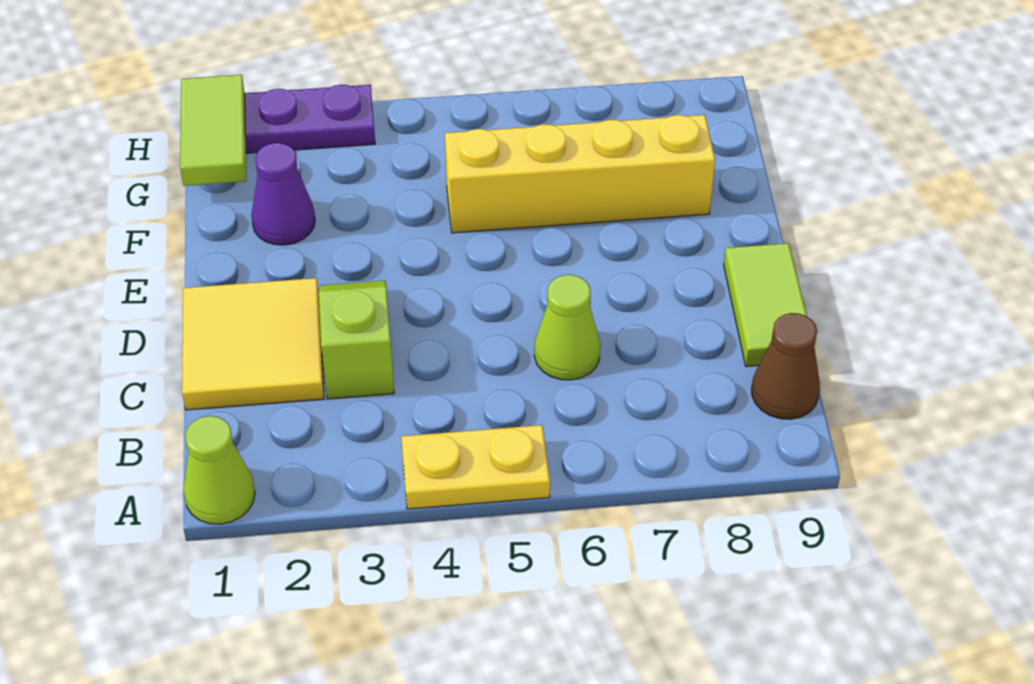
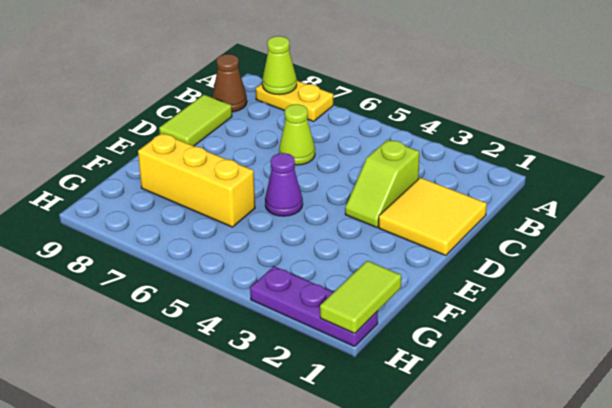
lime 1x1 cone [183,416,255,524] -> lime 1x1 cone moved to [262,36,297,95]
yellow 1x2 plate [401,425,550,509] -> yellow 1x2 plate moved to [256,81,333,121]
purple 1x1 cone [251,143,315,245] -> purple 1x1 cone moved to [265,153,303,216]
yellow 1x4 brick [445,115,715,233] -> yellow 1x3 brick [138,133,255,227]

